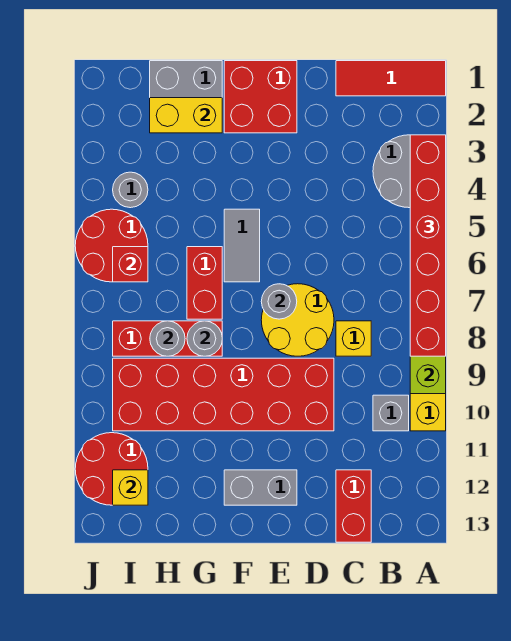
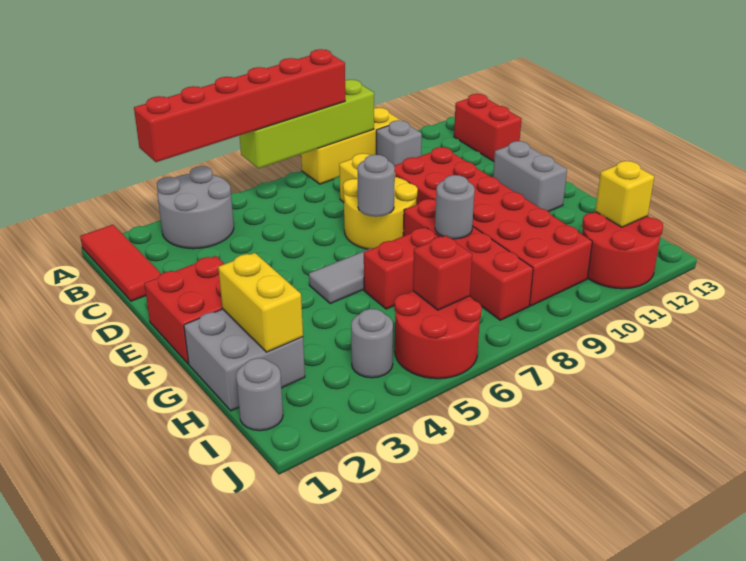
red 1x2 brick [336,470,371,542] -> red 1x2 brick turned to [454,94,521,161]
red 1x3 brick [113,321,222,356] -> red 1x4 brick [403,199,533,320]
grey 1x1 round brick [150,321,185,356] -> grey 1x1 round brick moved to [236,358,283,431]

